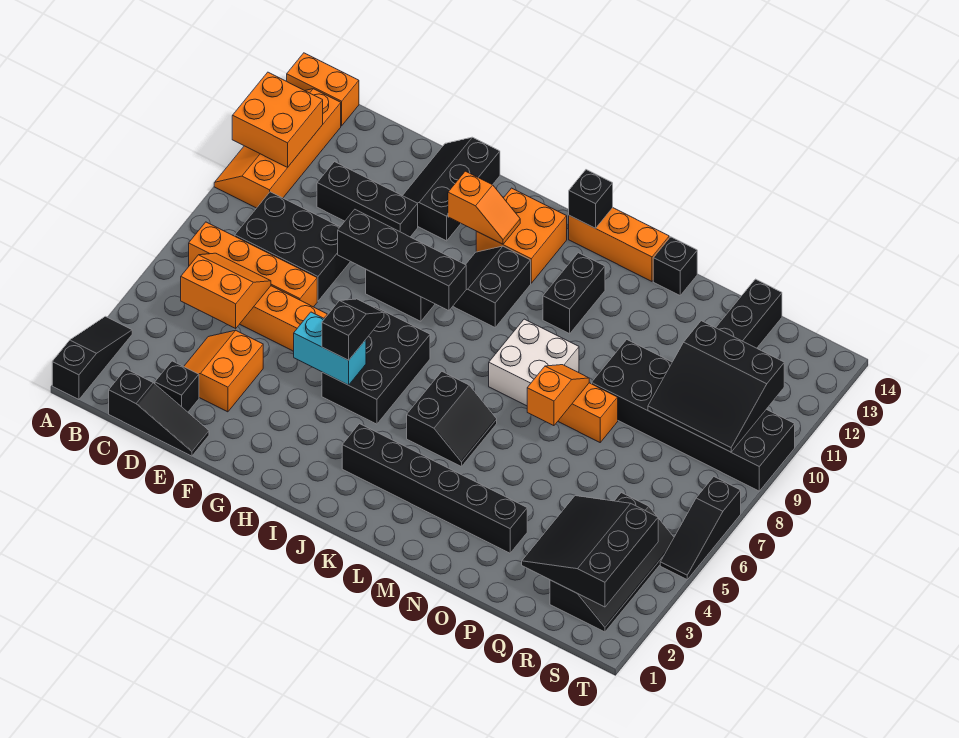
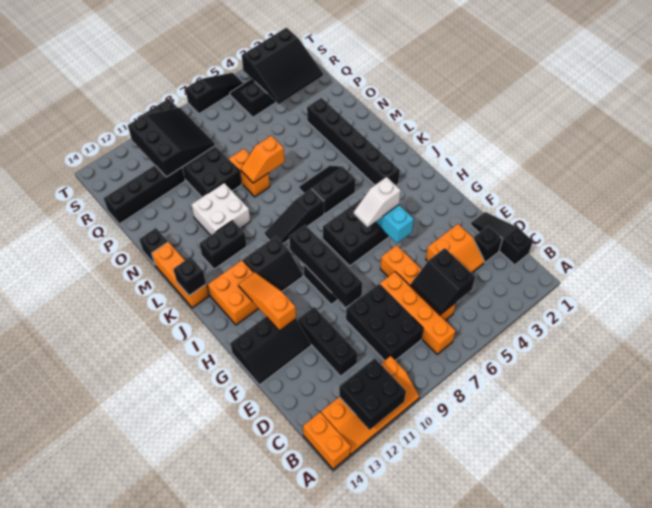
black 1x3 slope [52,316,132,399] -> black 1x3 slope moved to [264,189,324,243]
orange 2x2 brick [232,72,323,167] -> black 2x2 brick [339,358,406,430]
orange 2x2 slope [181,253,271,328] -> black 2x2 slope [411,248,475,314]
black 1x2 slope [322,299,384,360] -> white 1x2 slope [354,177,401,227]
orange 1x2 slope [448,171,520,244] -> orange 1x3 slope [238,272,296,331]
white 2x2 brick [489,319,579,406] -> white 2x2 brick moved to [191,183,250,235]

